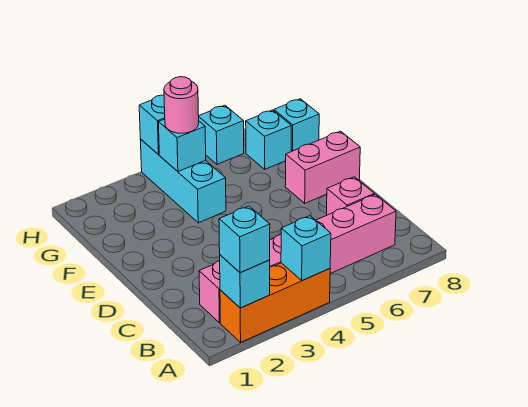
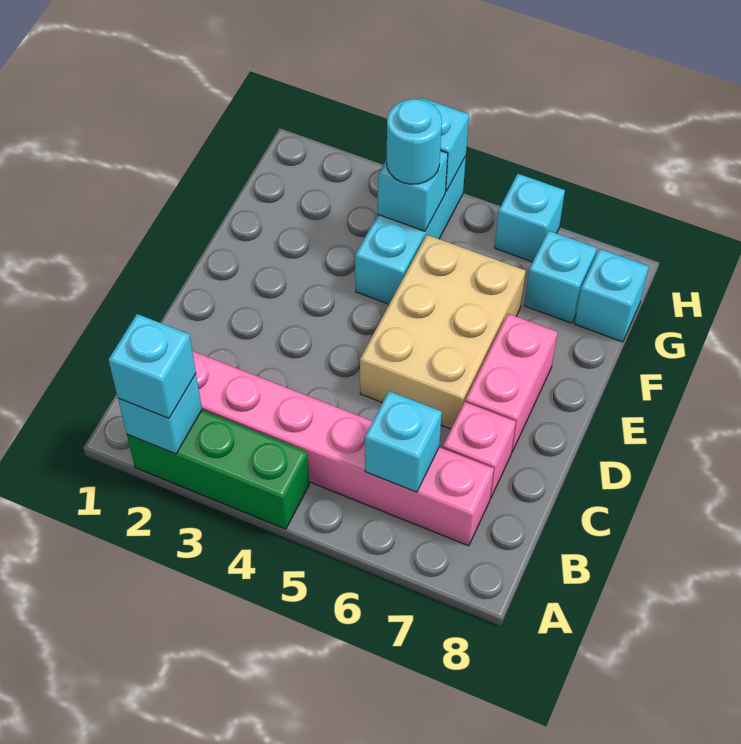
orange 1x3 brick [220,263,330,342] -> green 1x3 brick [127,410,309,529]
cyan 1x1 brick [281,216,331,281] -> cyan 1x1 brick moved to [365,391,442,492]
none -> tan 2x3 brick [360,235,526,429]
pink 1x2 brick [285,131,360,203] -> pink 1x2 brick turned to [465,314,558,453]
pink 1x1 round brick [164,77,199,133] -> cyan 1x1 round brick [387,99,442,184]

